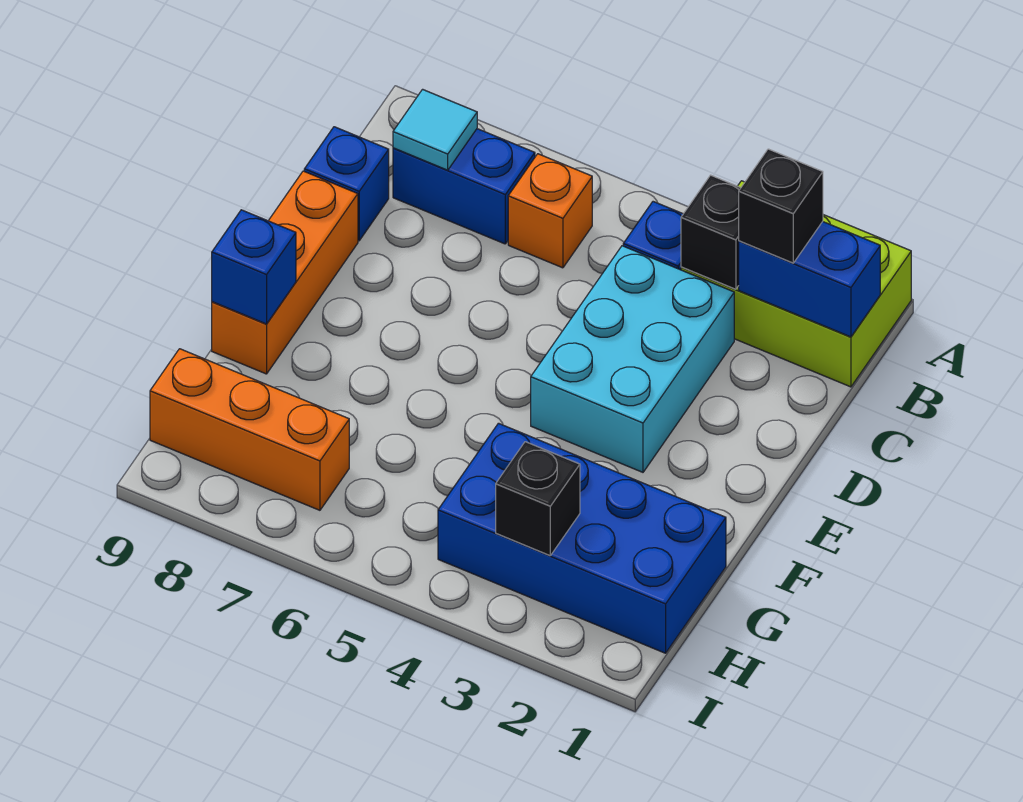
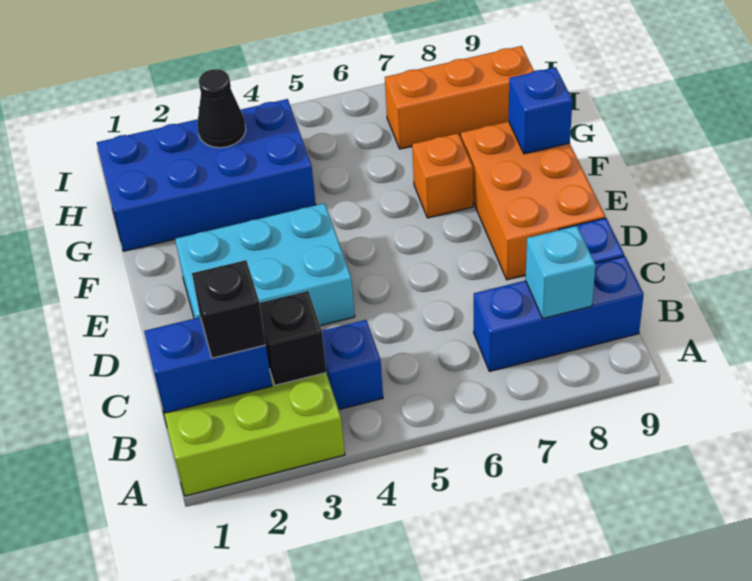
orange 1x1 brick [508,154,592,268] -> orange 1x1 brick moved to [412,133,473,218]
blue 1x2 brick [393,129,535,244] -> blue 1x3 brick [474,256,644,371]
cyan 1x1 tile [393,89,477,170] -> cyan 1x1 brick [525,226,595,319]
cyan 2x3 brick [531,246,734,472] -> cyan 2x3 brick turned to [175,203,355,326]
orange 1x3 brick [212,171,358,374] -> orange 2x3 brick [461,122,605,280]
black 1x1 brick [496,442,580,556] -> black 1x1 cone [197,69,246,148]

